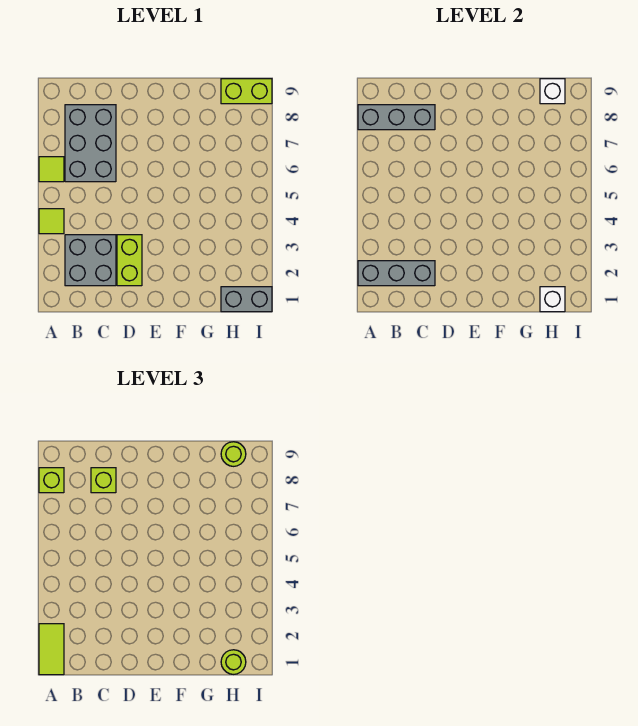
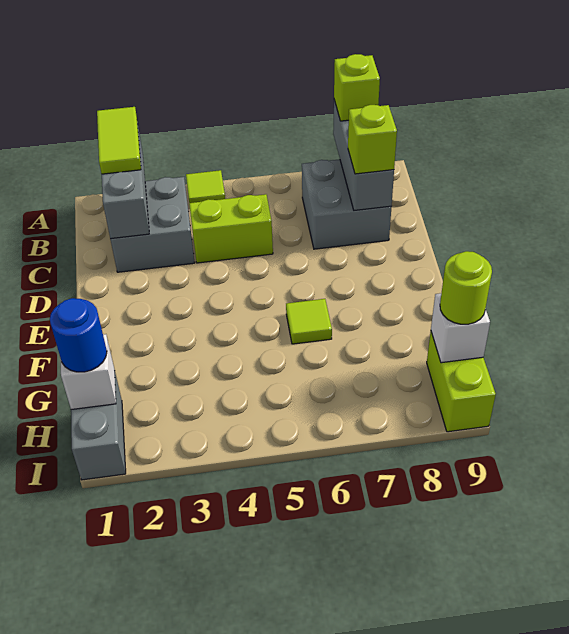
lime 1x2 tile [39,624,64,675] -> lime 1x2 tile turned to [97,107,141,174]
lime 1x1 tile [39,157,64,182] -> lime 1x1 tile moved to [286,299,332,344]
grey 2x3 brick [65,105,116,182] -> grey 2x2 brick [302,159,391,249]
lime 1x2 brick [117,235,142,286] -> lime 1x2 brick moved to [189,194,273,263]
lime 1x1 round brick [221,650,246,674] -> blue 1x1 round brick [50,298,107,372]

